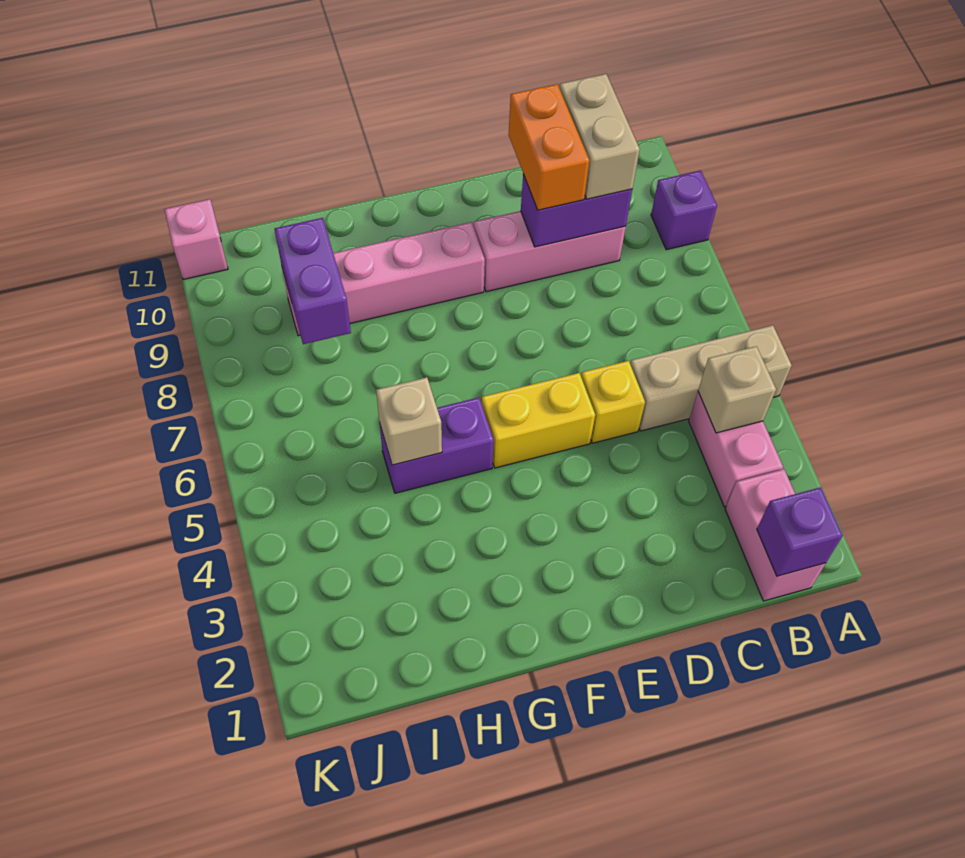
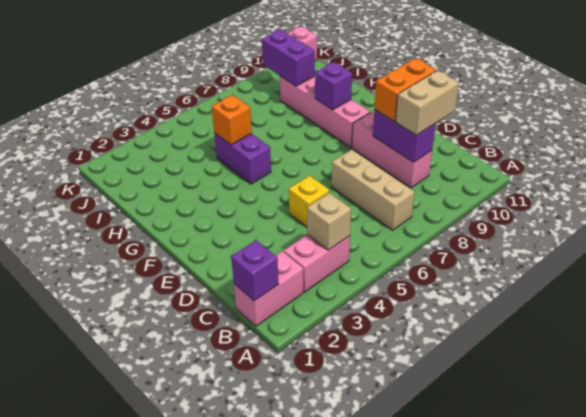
tan 1x3 brick [630,325,792,431] -> tan 1x3 brick moved to [332,150,414,230]
purple 1x1 brick [651,171,717,250] -> purple 1x1 brick moved to [315,62,352,110]
yellow 1x2 brick [482,373,595,468] -> none
tan 1x1 brick [376,377,442,465] -> orange 1x1 brick [212,95,252,145]
purple 1x2 brick [275,218,351,344] -> purple 1x2 brick turned to [262,29,315,86]

